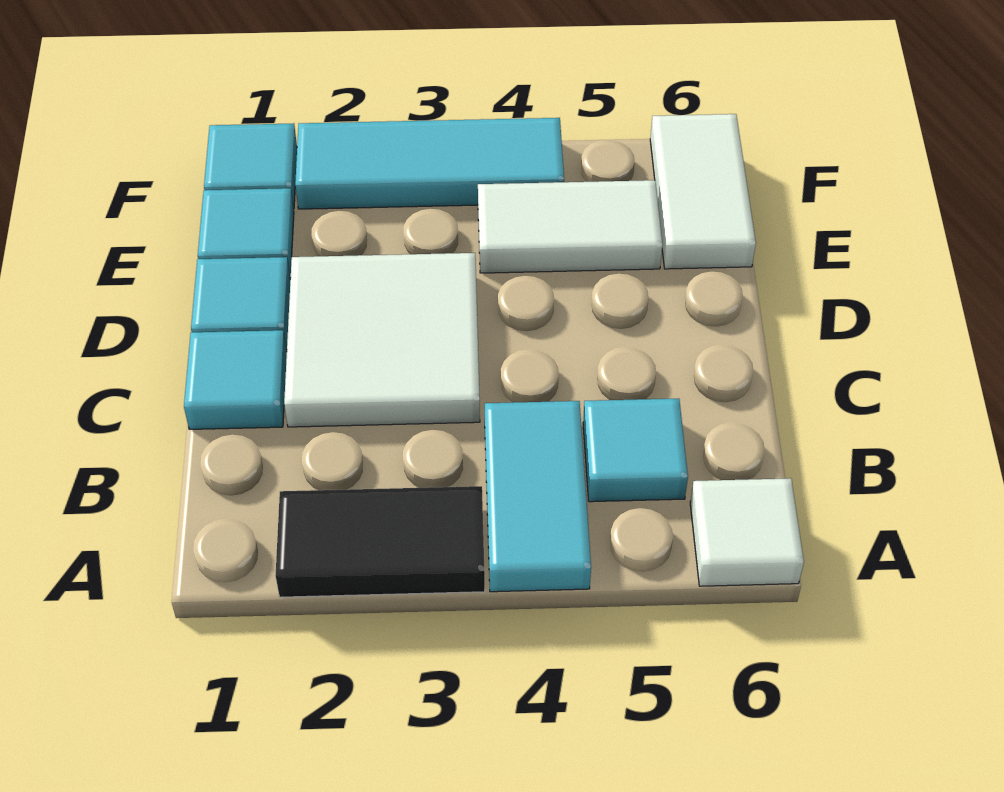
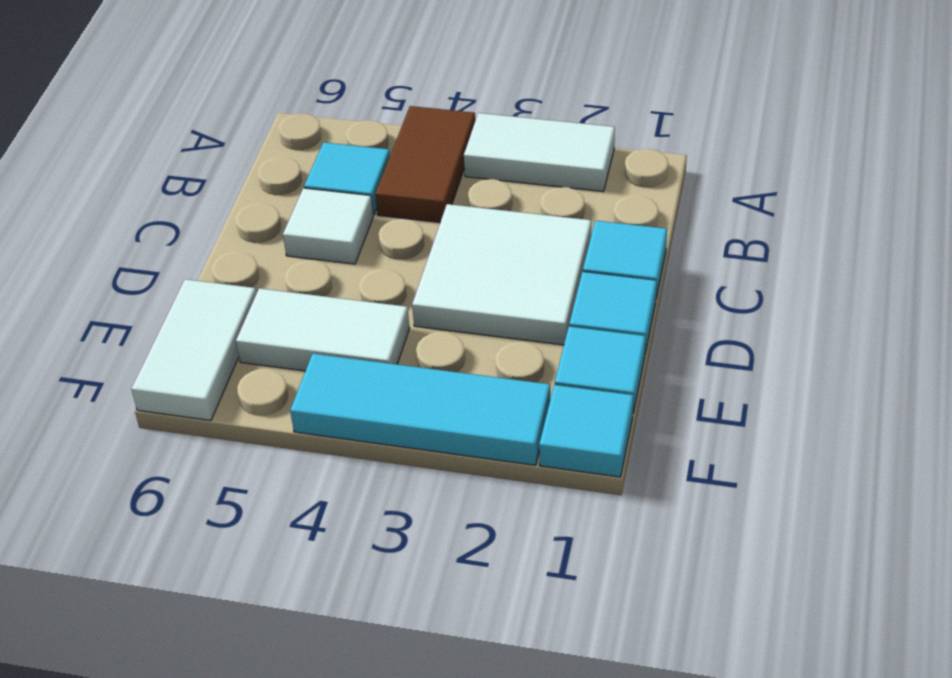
black 1x2 tile [276,486,485,597] -> white 1x2 tile [464,113,615,192]
cyan 1x2 tile [485,401,591,592] -> brown 1x2 tile [375,106,475,222]
white 1x1 tile [690,478,804,586] -> white 1x1 tile moved to [283,188,373,264]

